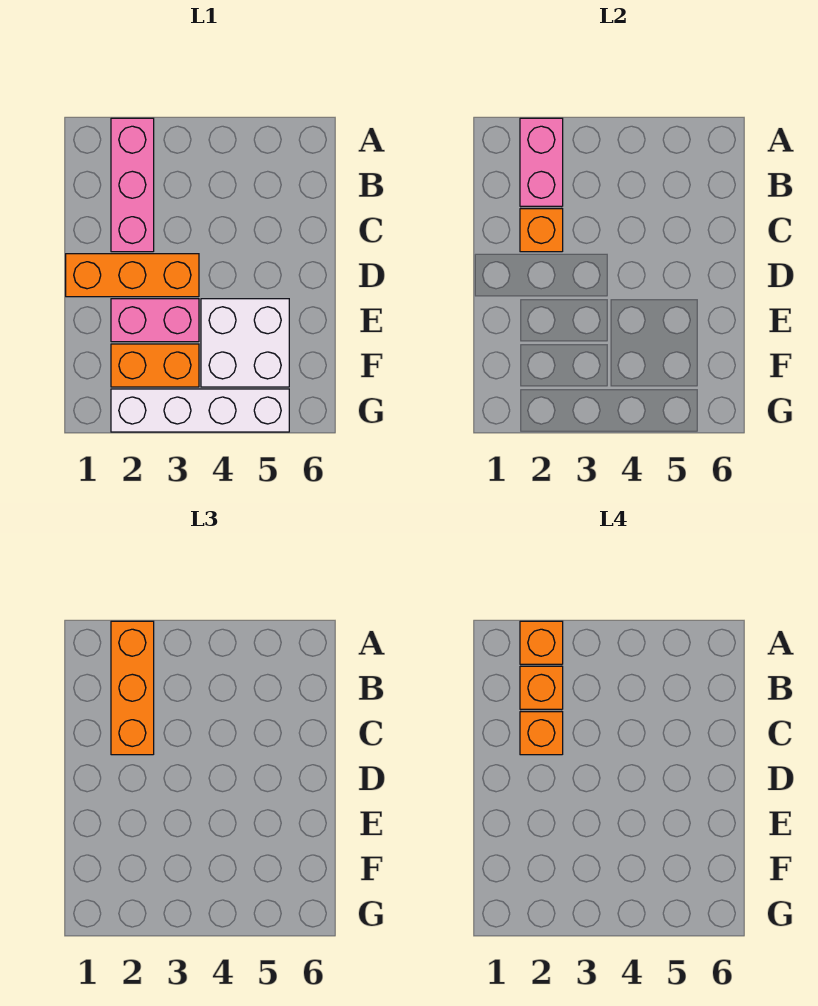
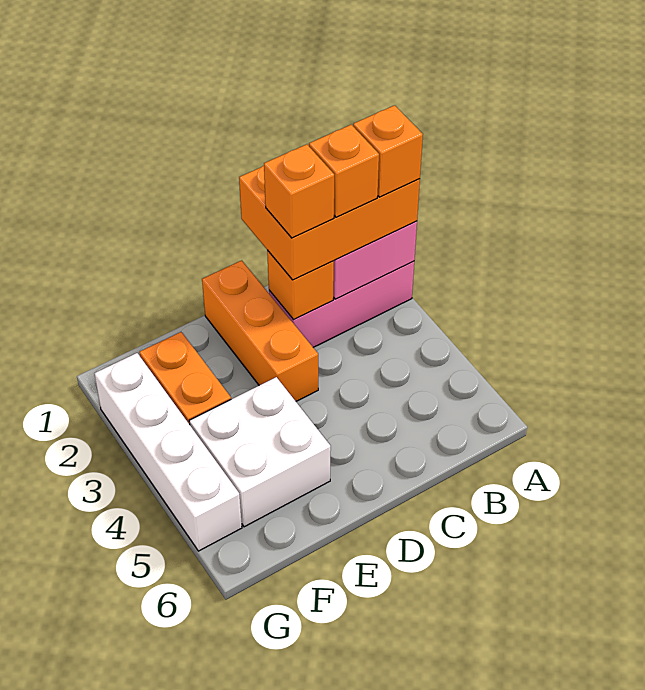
orange 1x3 brick [111,621,154,755] -> orange 2x3 brick [239,166,420,280]
pink 1x2 brick [111,299,199,342] -> none

